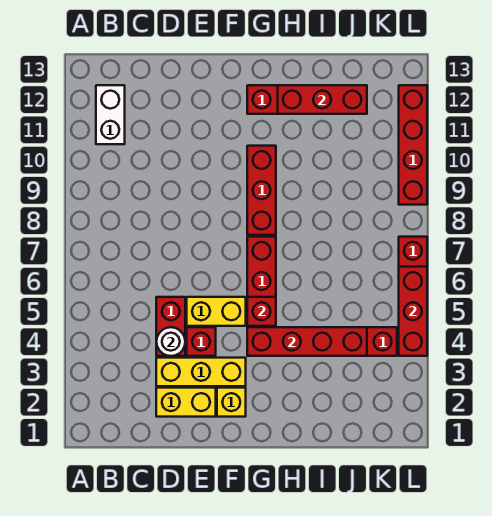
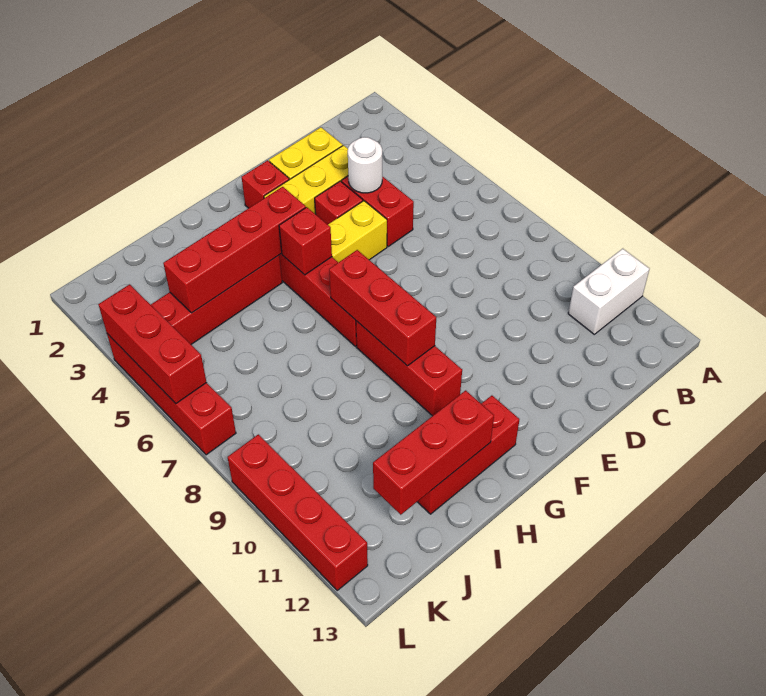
white 1x2 brick [96,85,125,144] -> white 1x2 brick turned to [568,249,650,334]
yellow 1x1 brick [217,388,246,417] -> red 1x1 brick [242,160,289,208]
none -> red 1x3 brick [329,250,436,366]

